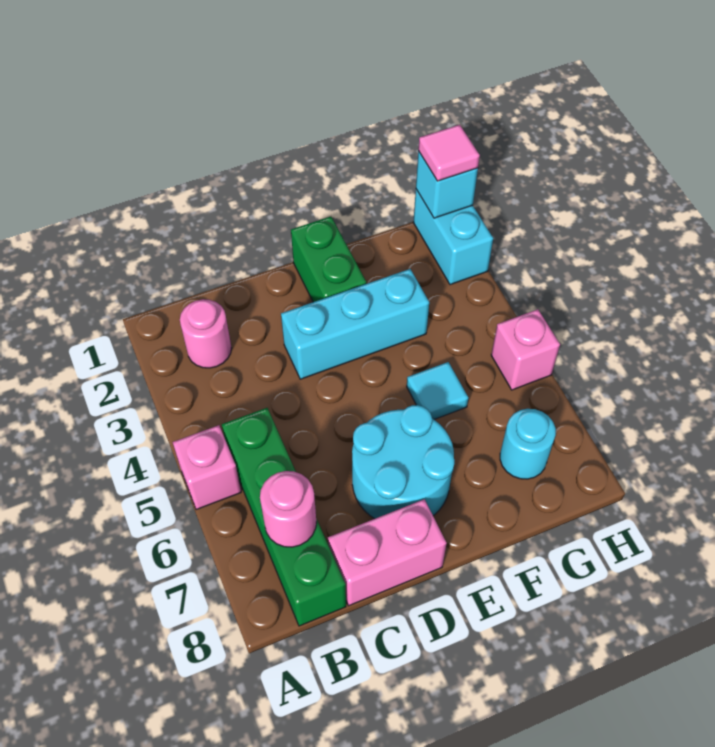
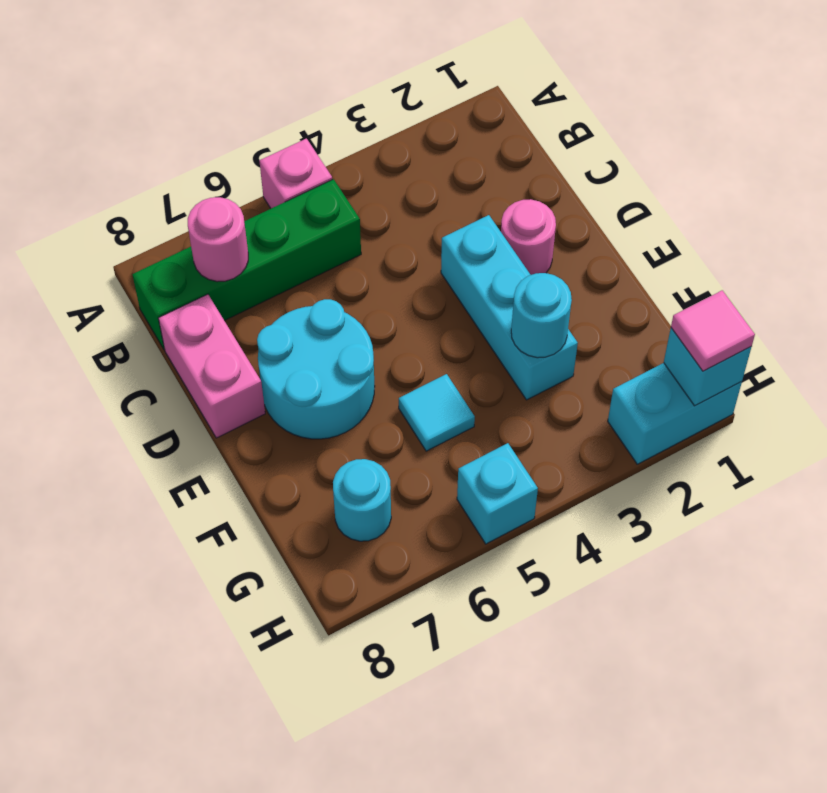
pink 1x1 round brick [180,299,231,368] -> pink 1x1 round brick moved to [501,199,556,275]
green 1x2 brick [291,216,366,302] -> none
none -> cyan 1x1 round brick [511,273,572,358]
pink 1x1 brick [491,309,560,390] -> cyan 1x1 brick [457,443,538,544]

